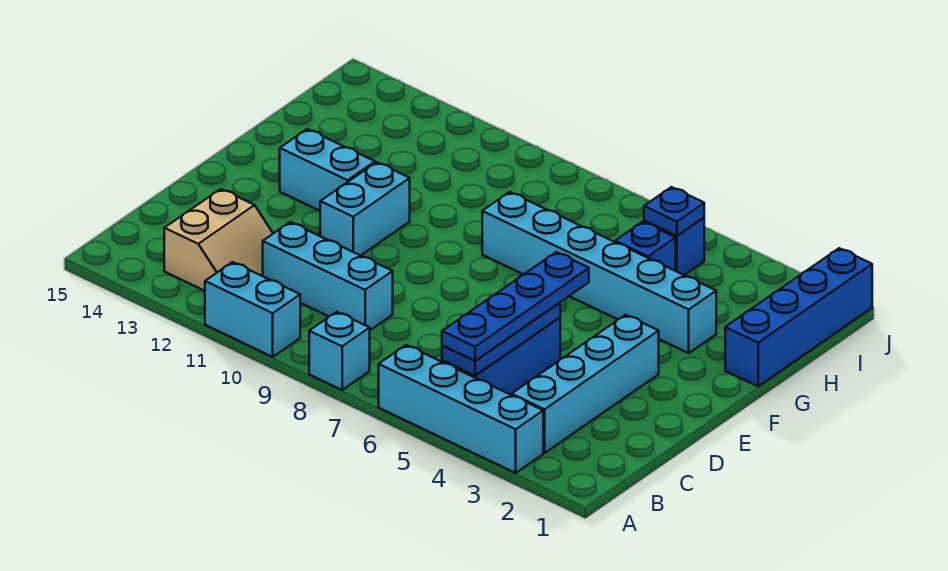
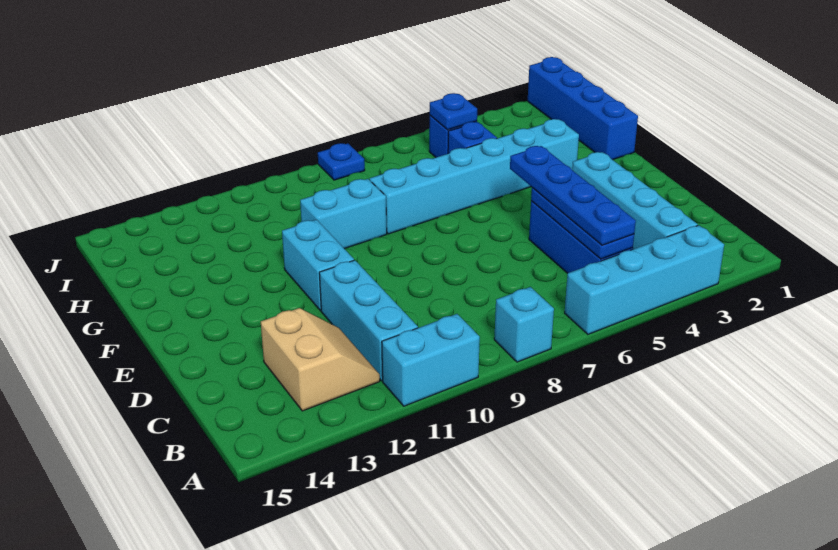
cyan 1x3 brick [263,222,393,330] -> cyan 1x3 brick turned to [319,260,418,381]
cyan 1x2 brick [280,129,375,211] -> cyan 1x2 brick moved to [300,179,387,249]
none -> blue 1x1 plate [318,143,365,180]

